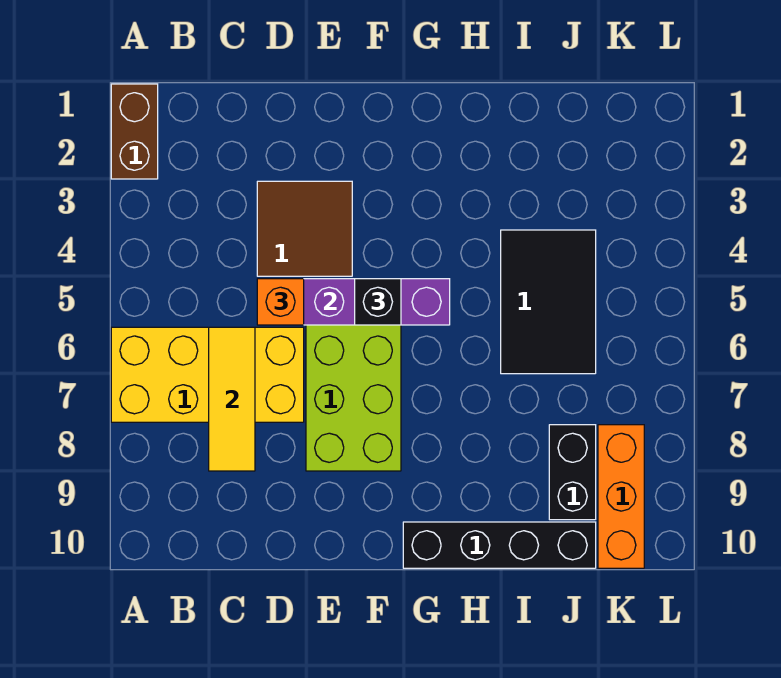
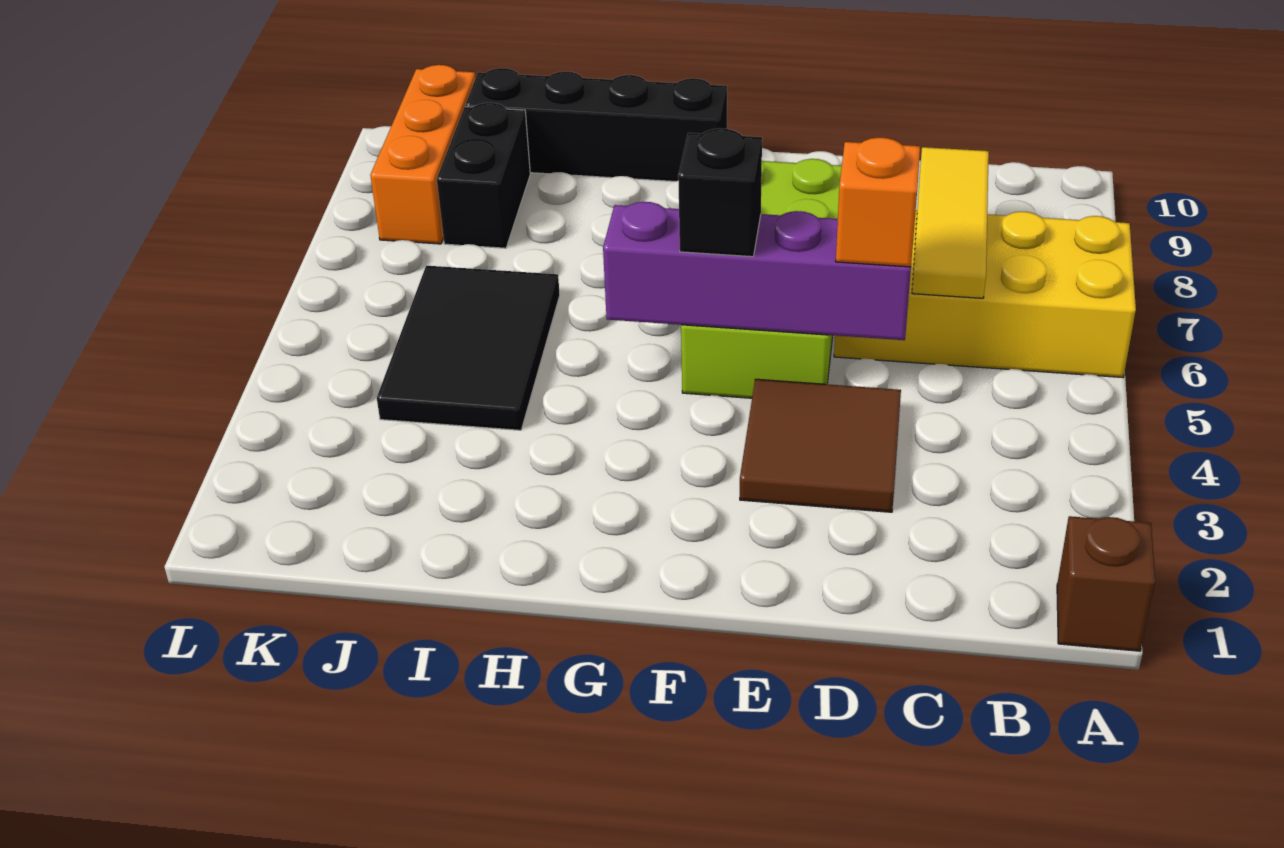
brown 1x2 brick [111,84,158,179] -> brown 1x1 brick [1057,516,1155,651]

